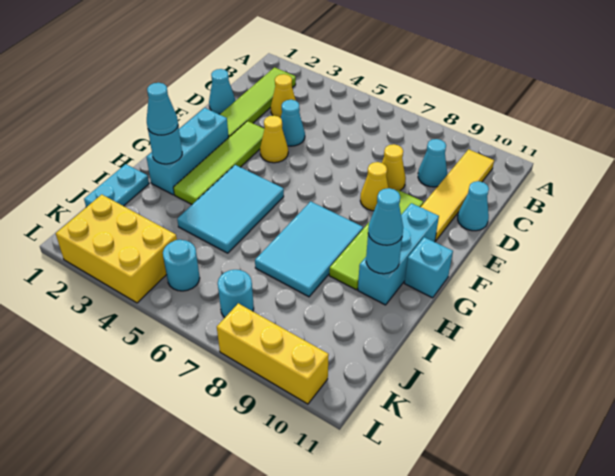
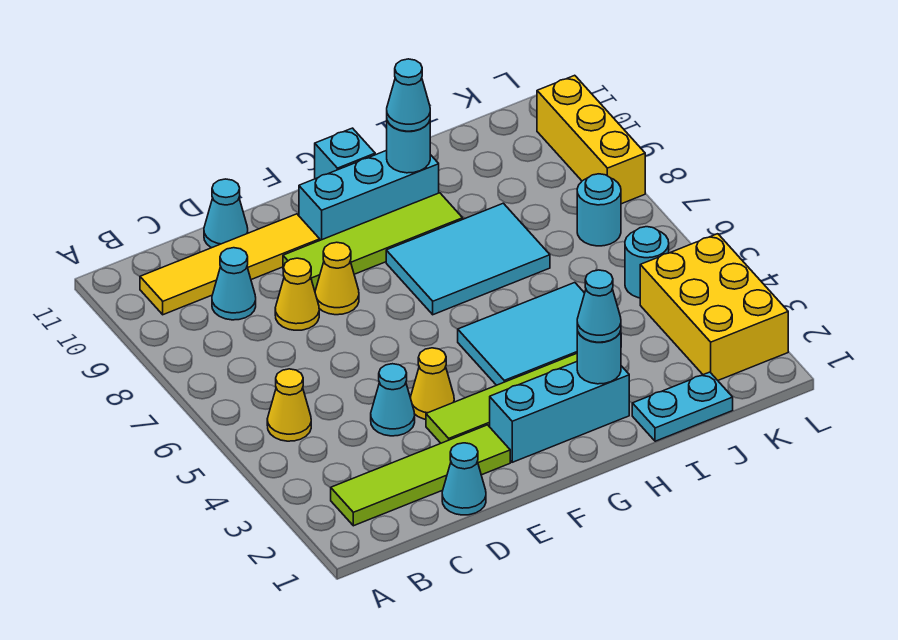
yellow 1x1 cone [271,74,296,118] -> yellow 1x1 cone moved to [267,369,311,441]

